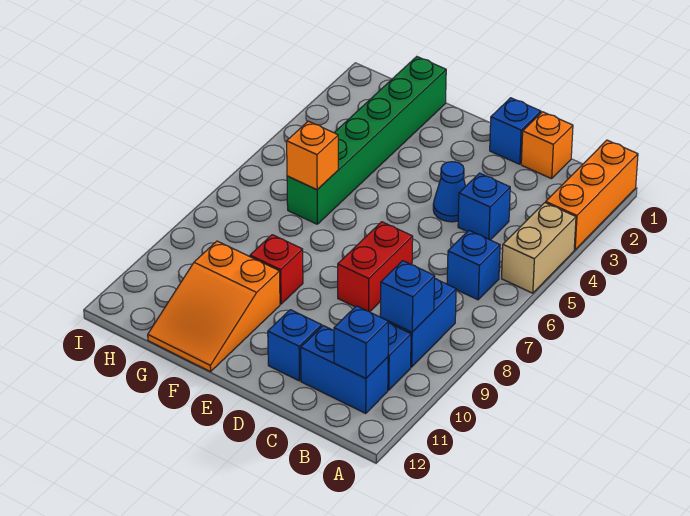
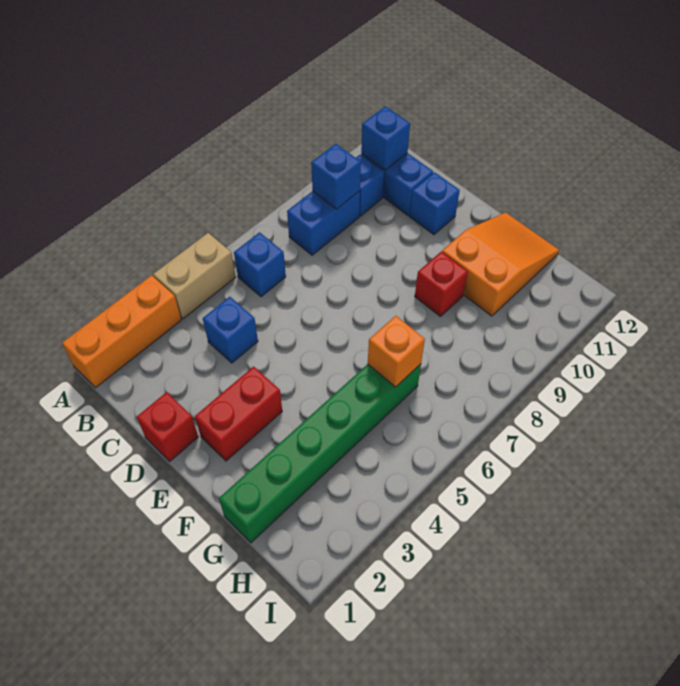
orange 1x1 brick [521,112,573,179] -> none
blue 1x1 brick [490,98,541,164] -> red 1x1 brick [137,392,198,462]
blue 1x1 cone [433,162,466,222] -> none
red 1x2 brick [338,222,413,312] -> red 1x2 brick moved to [195,366,282,461]

